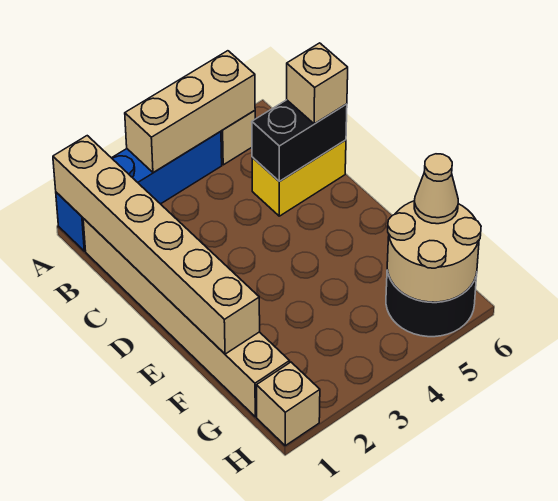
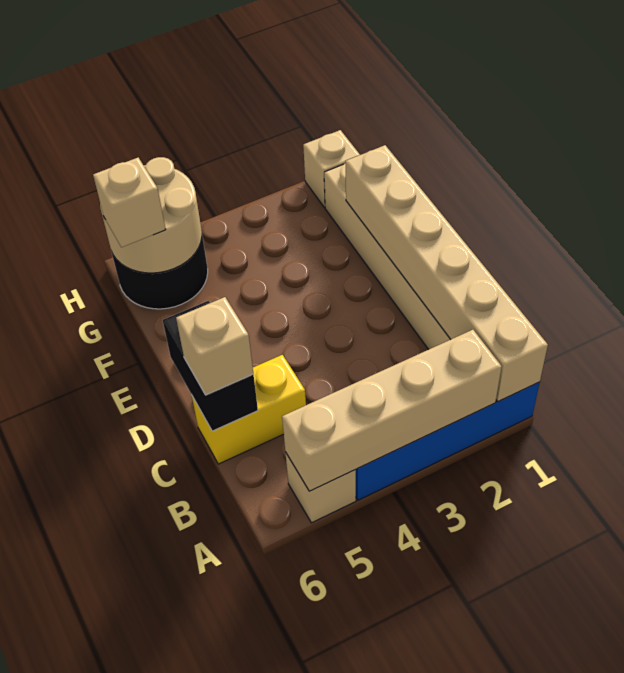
tan 1x3 brick [125,51,255,173] -> tan 1x4 brick [282,330,502,491]
black 1x2 brick [252,100,347,181] -> black 1x2 brick turned to [163,301,258,431]
tan 1x1 cone [414,154,458,224] -> tan 1x1 brick [93,158,166,247]

